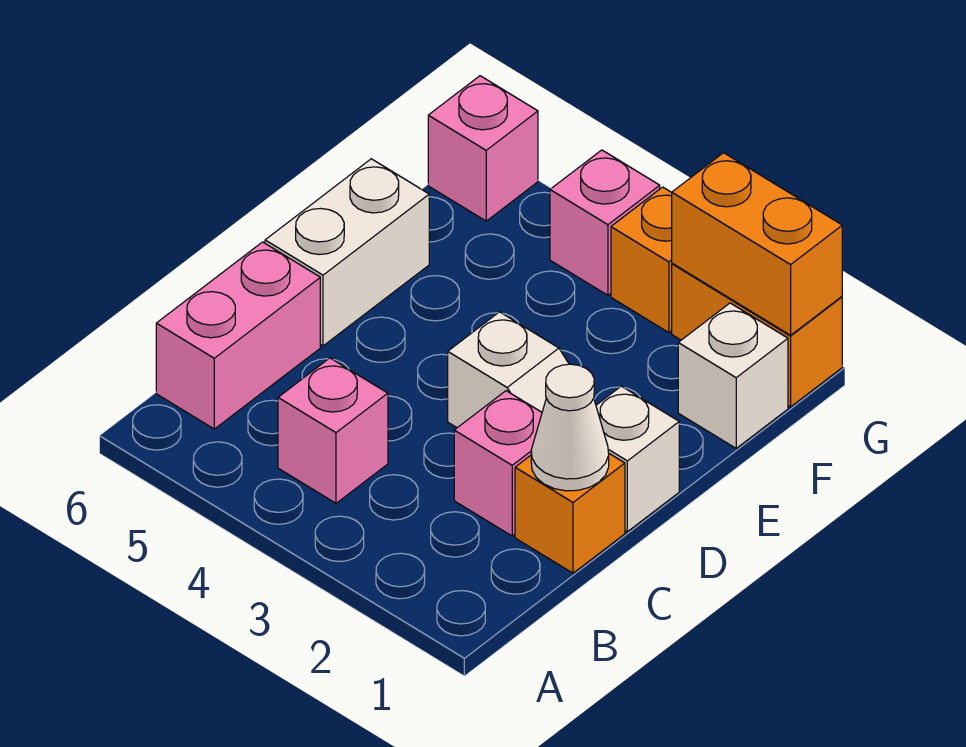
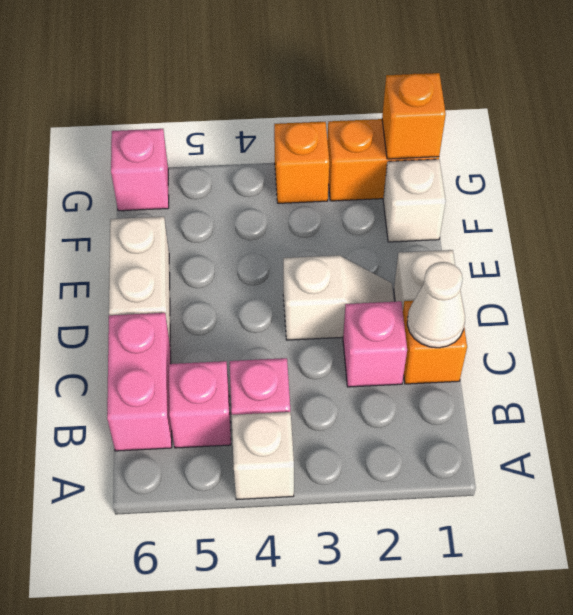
none -> white 1x1 brick [232,412,294,500]
orange 1x2 brick [672,153,842,335] -> orange 1x1 brick [382,73,446,159]
pink 1x1 brick [550,150,660,295] -> pink 1x1 brick moved to [169,361,231,448]

